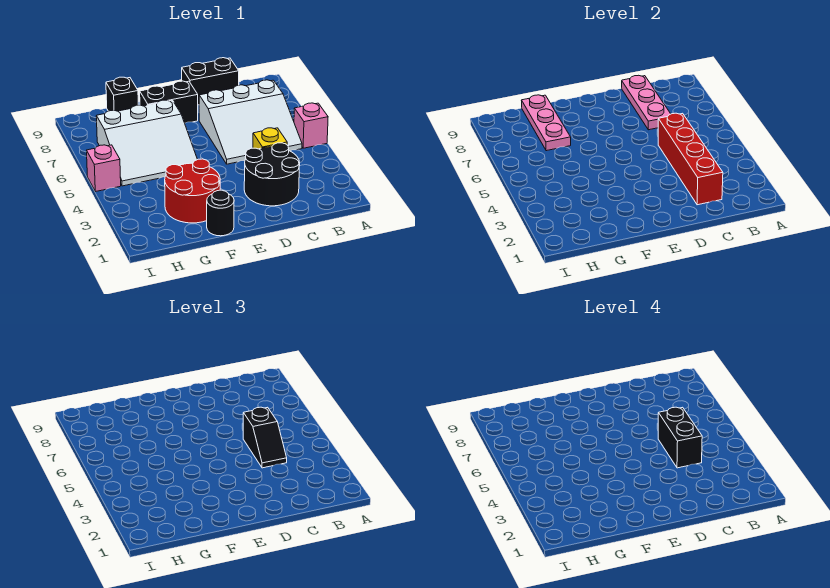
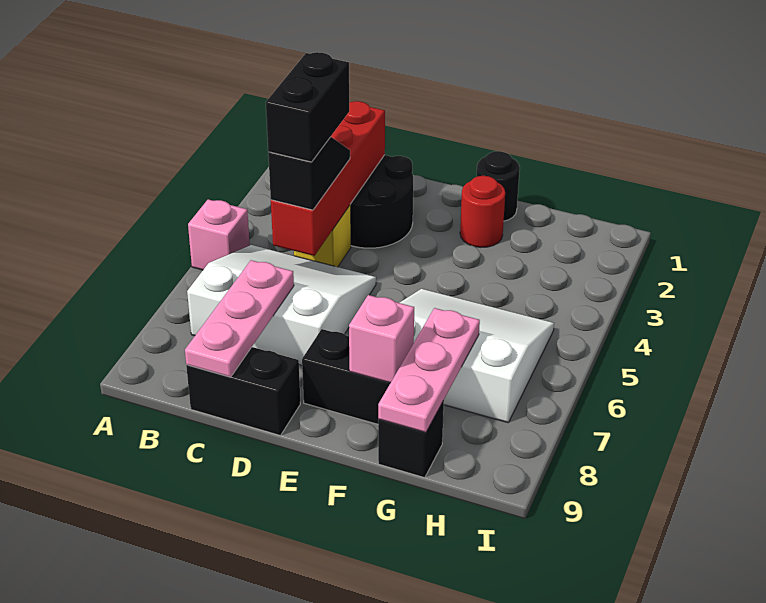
red 2x2 round brick [165,159,220,223] -> red 1x1 round brick [460,176,505,247]
pink 1x1 brick [87,145,121,192] -> pink 1x1 brick moved to [349,295,414,383]

